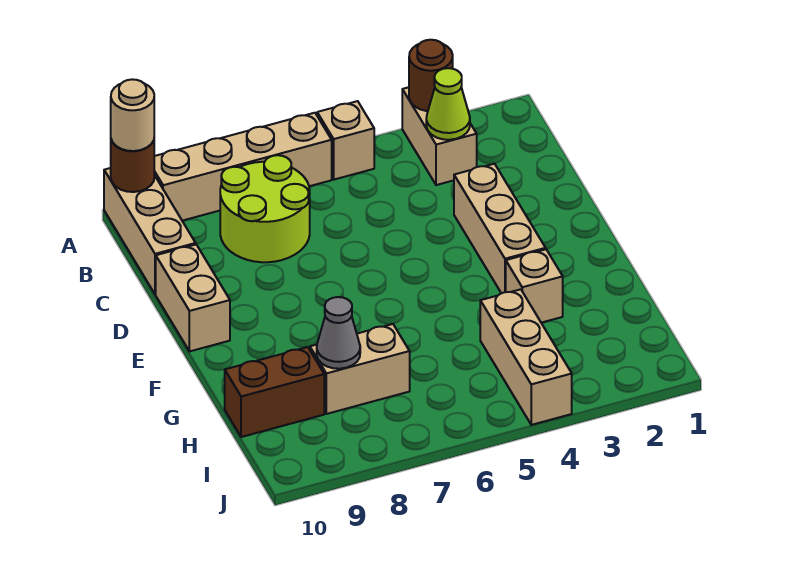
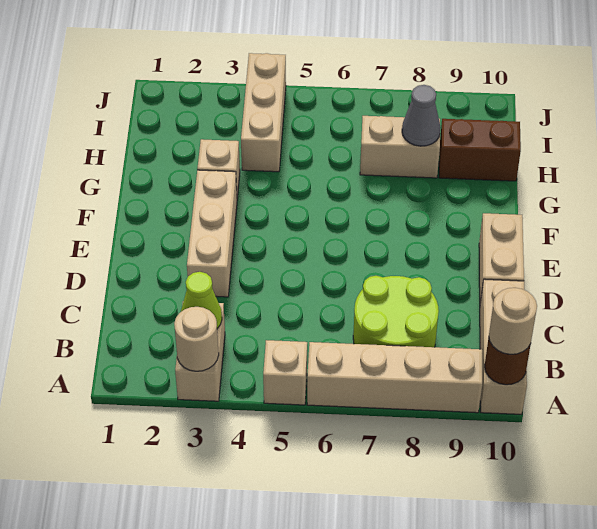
brown 1x1 round brick [409,40,453,111] -> tan 1x1 round brick [174,307,219,371]

